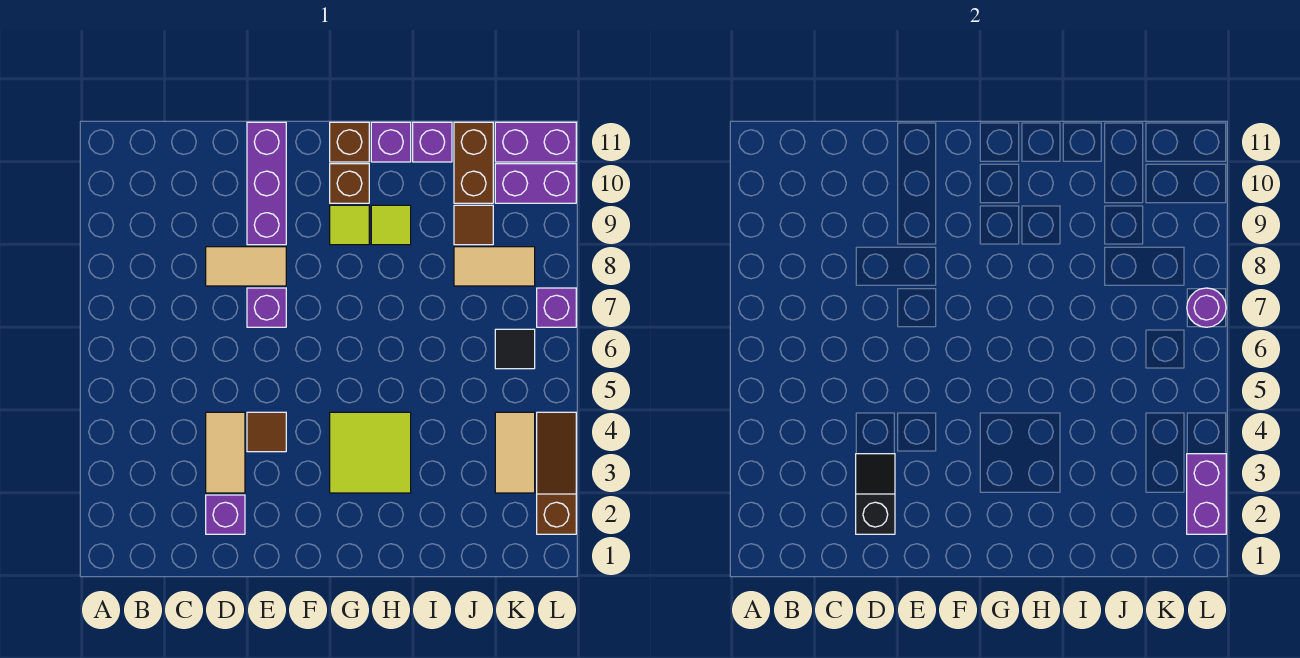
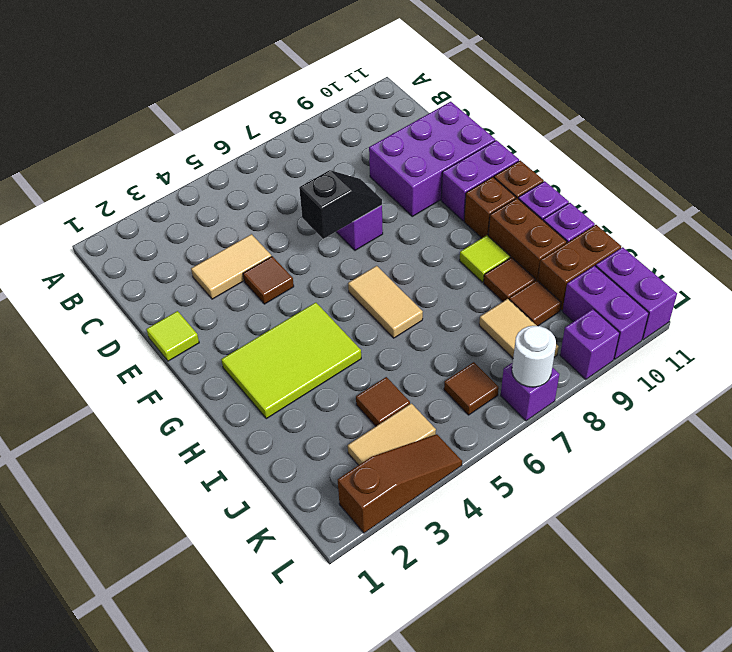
purple 1x1 brick [206,495,245,534] -> purple 1x1 brick moved to [560,309,620,379]
black 1x2 slope [856,454,895,534] -> black 1x2 slope moved to [299,170,382,239]
tan 1x2 tile [206,247,286,286] -> tan 1x2 tile moved to [348,266,423,338]
purple 1x3 brick [247,122,286,245] -> purple 2x3 brick [369,102,495,216]
lime 2x2 tile [330,412,411,493] -> lime 2x3 tile [221,303,361,419]
lime 1x1 tile [330,205,369,245] -> lime 1x1 tile moved to [147,311,199,361]
none -> brown 1x2 brick [488,198,567,281]
none -> brown 1x1 tile [484,257,535,301]
none -> brown 1x1 tile [356,377,410,426]
black 1x1 tile [495,329,535,369] -> brown 1x1 tile [444,362,499,415]
purple 1x2 brick [1187,454,1226,534] -> purple 1x2 brick moved to [441,140,519,221]
purple 1x1 round brick [1187,288,1226,327] -> white 1x1 round brick [512,326,556,387]

